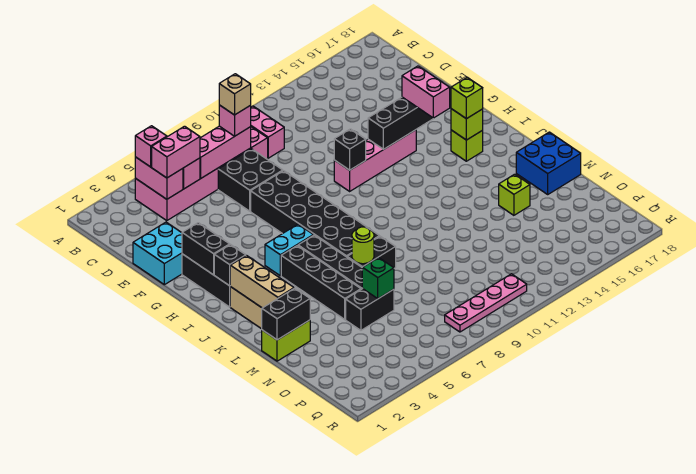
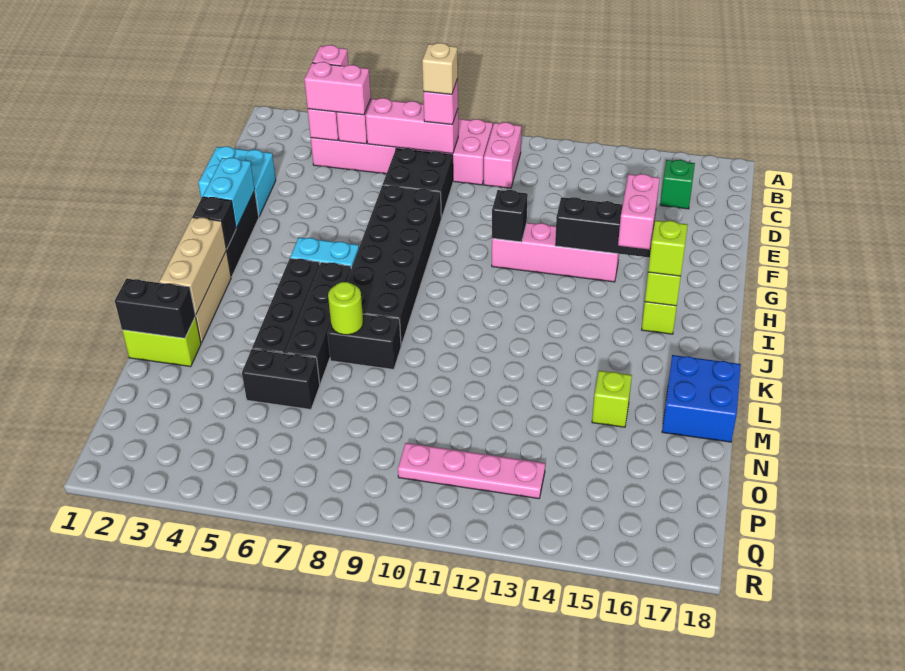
black 1x2 brick [182,223,230,275] -> cyan 1x2 brick [203,158,255,228]
green 1x1 brick [362,257,394,299] -> green 1x1 brick moved to [660,160,695,209]
pink 1x4 plate [445,274,527,332] -> pink 1x4 plate moved to [398,443,545,499]

